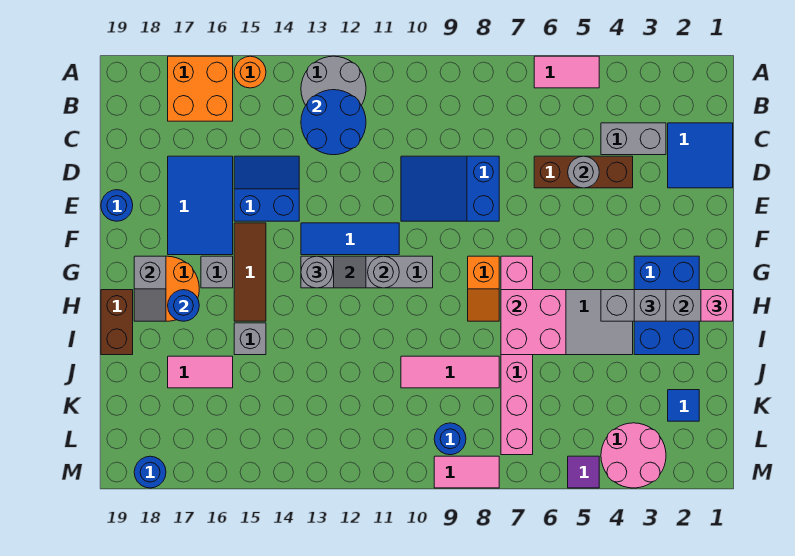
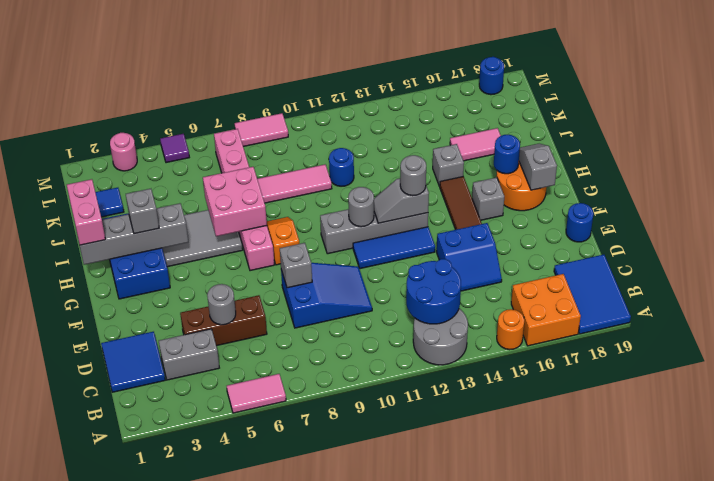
blue 2x3 tile [168,156,233,255] -> blue 2x3 tile moved to [554,255,631,334]
none -> grey 1x1 brick [280,243,312,288]
pink 1x1 brick [701,290,733,321] -> pink 1x2 brick [67,179,105,245]
brown 1x2 brick [101,290,133,355] -> none
pink 2x2 round brick [601,423,666,488] -> pink 1x1 round brick [110,133,137,171]
blue 1x1 round brick [434,423,466,455] -> blue 1x1 round brick moved to [329,148,354,186]

